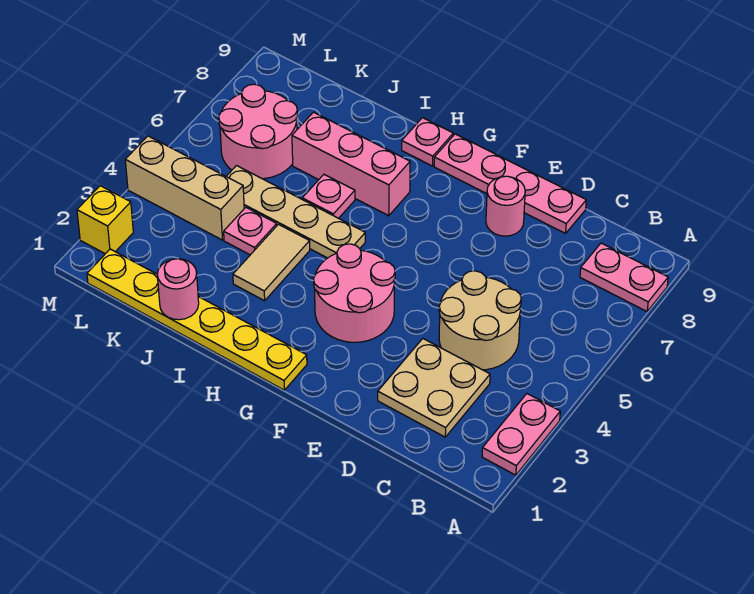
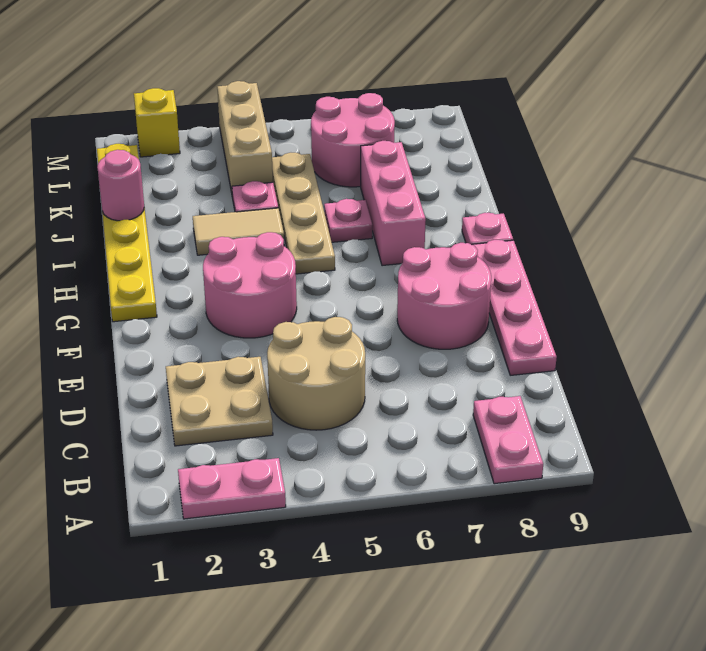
pink 1x1 round brick [486,176,525,236] -> pink 2x2 round brick [397,243,491,349]

